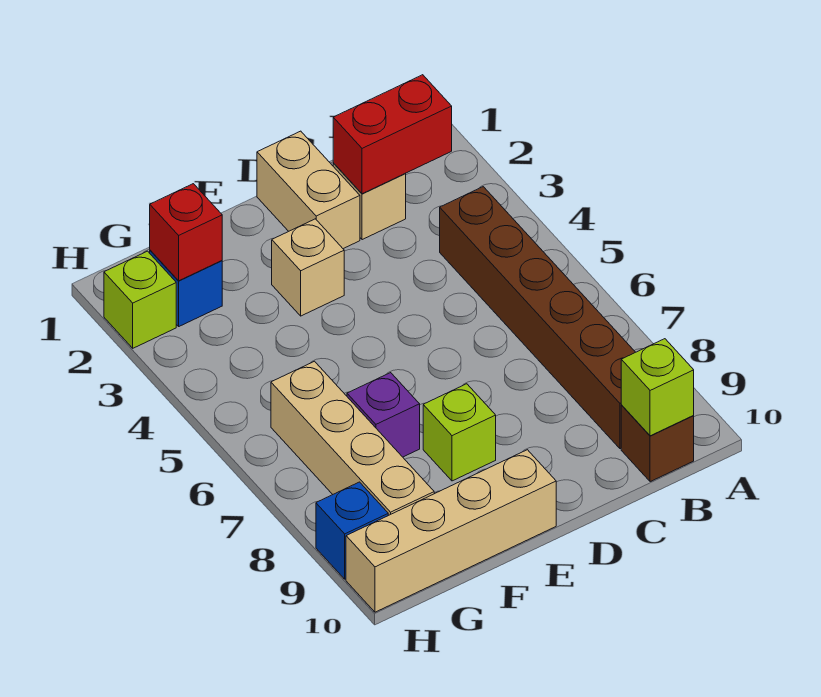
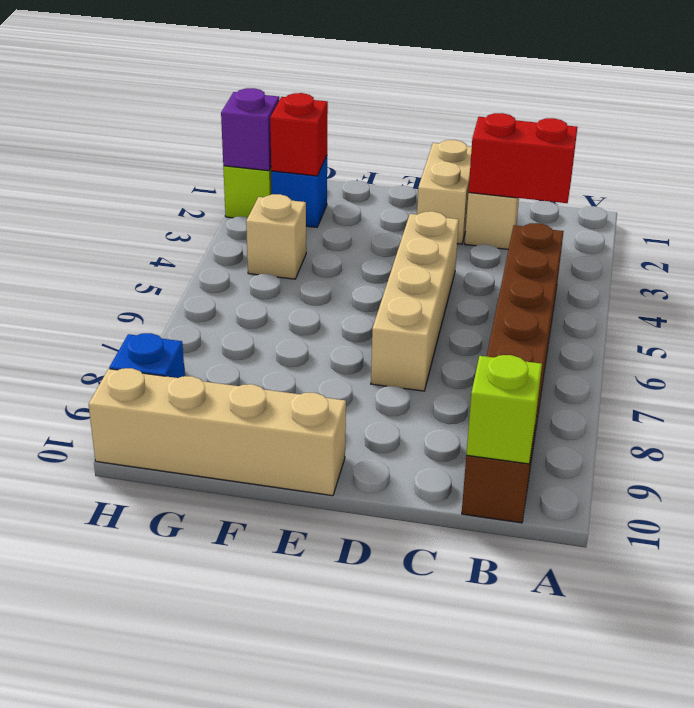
tan 1x1 brick [272,219,344,316] -> tan 1x1 brick moved to [246,194,306,279]
lime 1x1 brick [423,384,496,481] -> none
purple 1x1 brick [347,373,420,457] -> purple 1x1 brick moved to [221,88,279,171]
tan 1x4 brick [271,361,434,515] -> tan 1x4 brick moved to [371,211,459,391]

